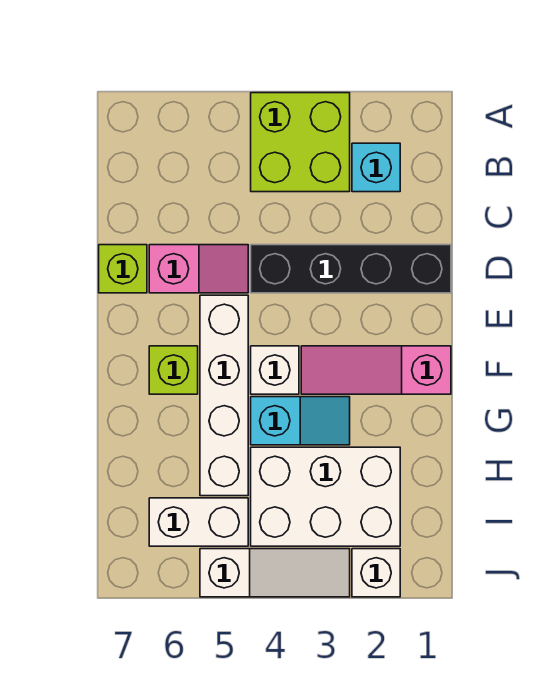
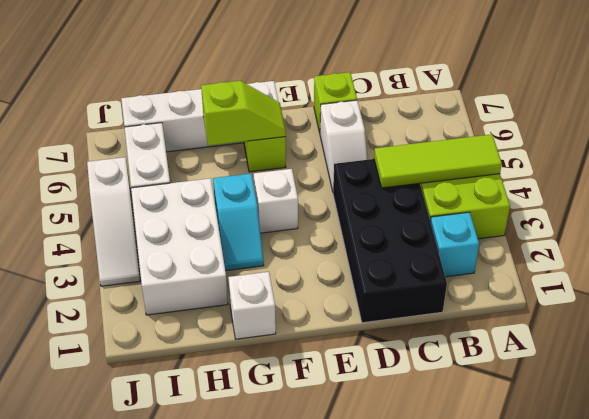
none -> lime 1x3 tile [374,134,502,188]
black 1x4 brick [251,245,451,293] -> black 2x4 brick [333,159,447,323]
pink 1x2 slope [149,245,248,293] -> white 1x2 slope [320,100,368,191]
white 1x4 brick [200,295,248,496] -> white 1x4 brick moved to [121,81,278,152]
pink 1x3 slope [301,346,451,394] -> none
none -> lime 1x2 slope [201,81,286,146]
white 1x1 brick [352,549,400,597] -> white 1x1 brick moved to [228,272,276,339]

